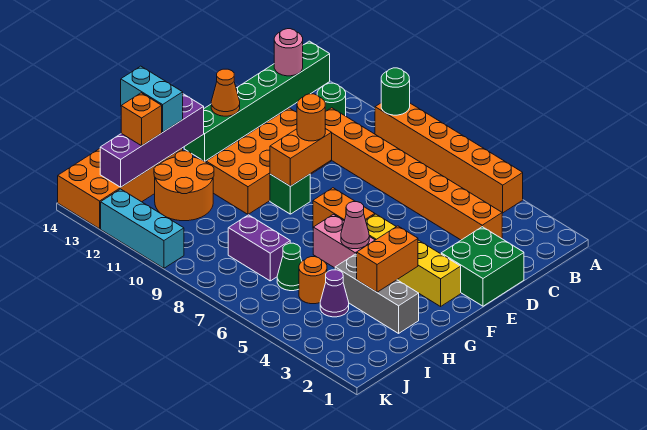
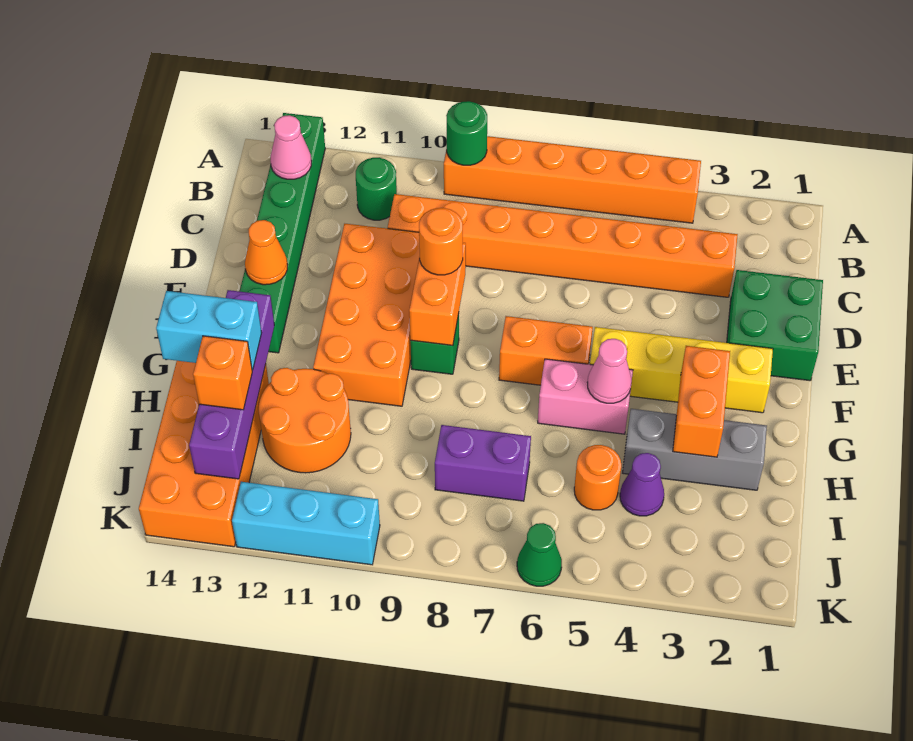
pink 1x1 round brick [274,29,303,76] -> pink 1x1 cone [270,115,312,179]
green 1x1 cone [277,243,302,291] -> green 1x1 cone moved to [517,523,562,586]

